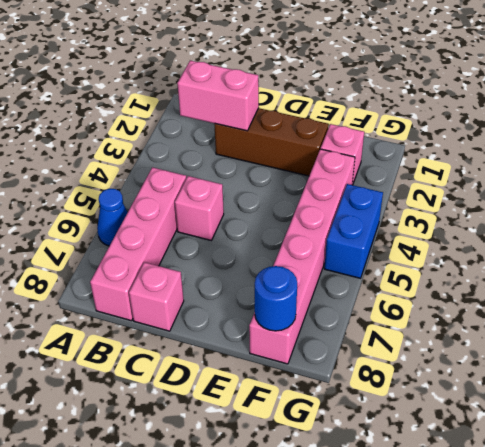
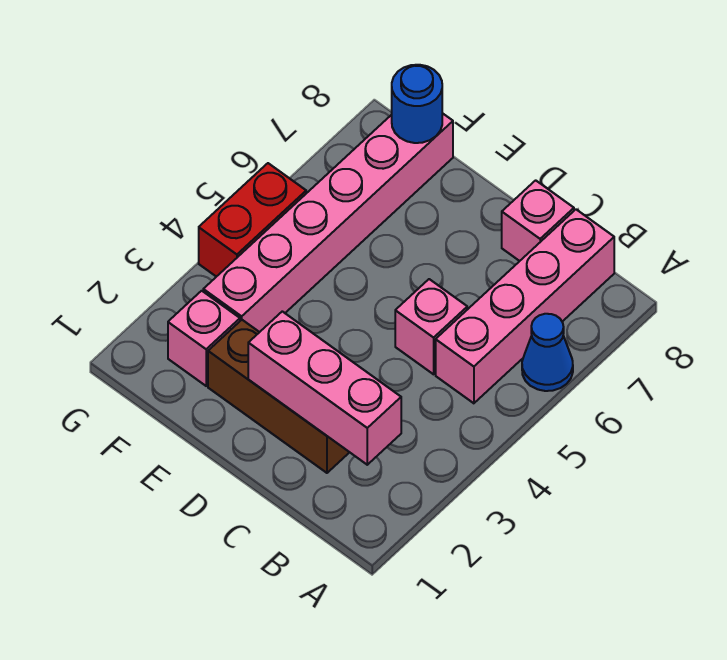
pink 1x2 brick [177,61,259,131] -> pink 1x3 brick [248,311,401,465]
blue 1x2 brick [324,184,383,278] -> red 1x2 brick [199,163,306,277]

